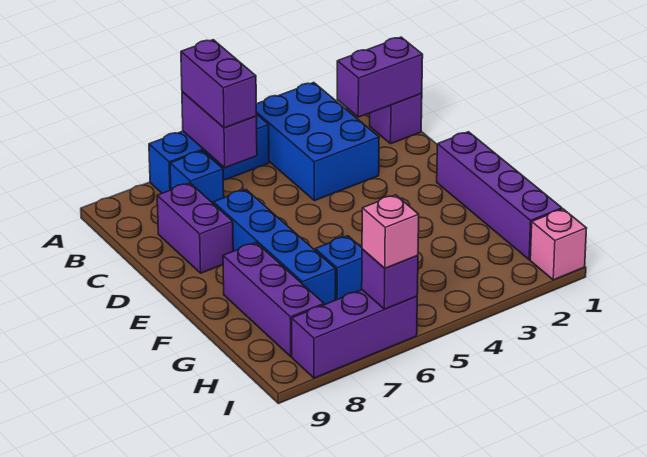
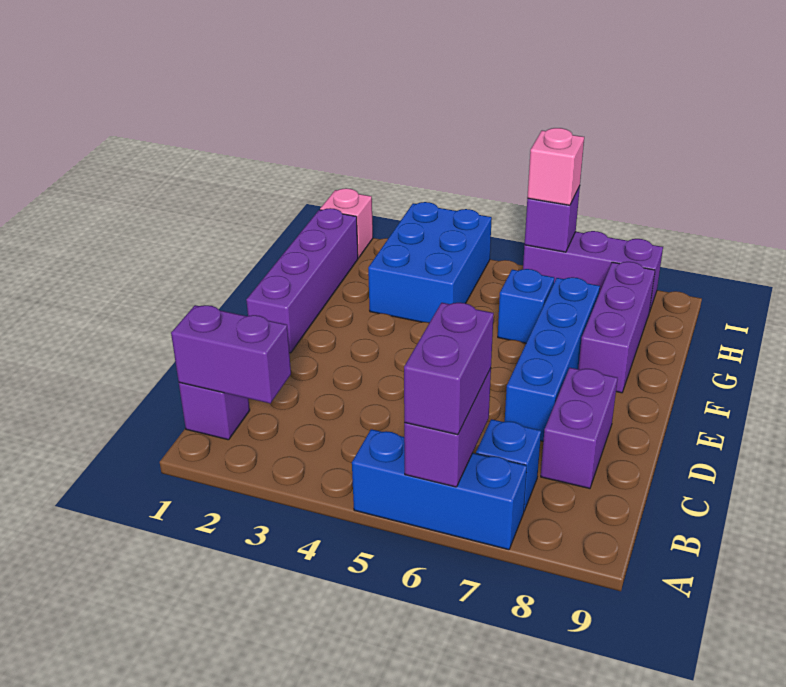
blue 2x3 brick [256,83,379,201] -> blue 2x3 brick moved to [368,202,492,323]

